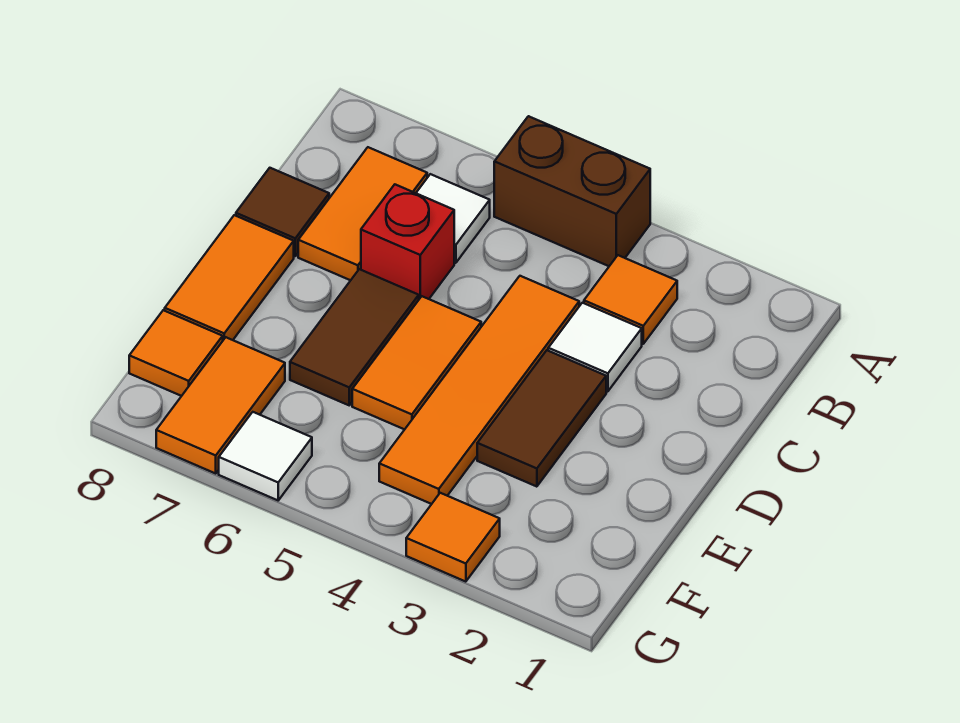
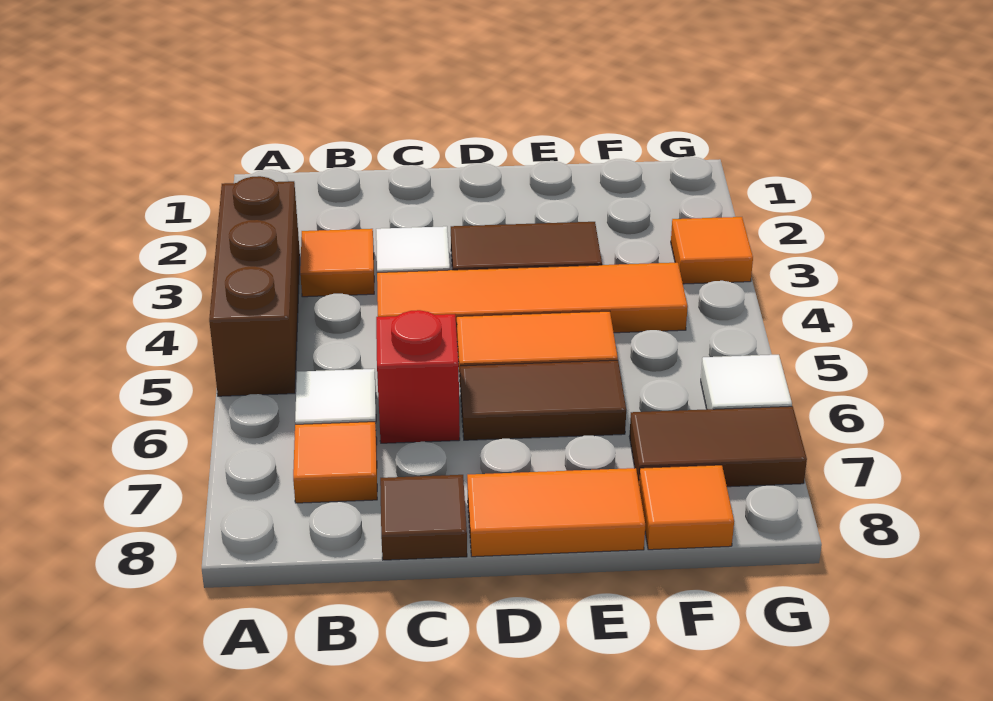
brown 1x2 brick [494,116,650,266] -> brown 1x3 brick [209,176,300,396]
orange 1x2 tile [298,147,427,280] -> orange 1x1 tile [293,422,377,503]
orange 1x2 tile [156,337,285,473] -> brown 1x2 tile [629,406,807,487]

